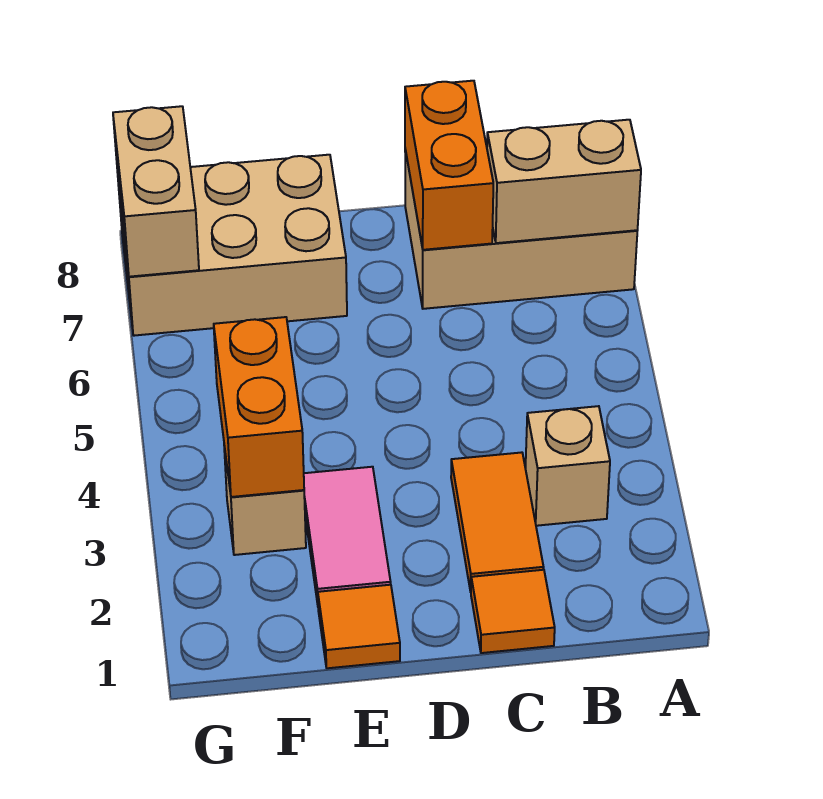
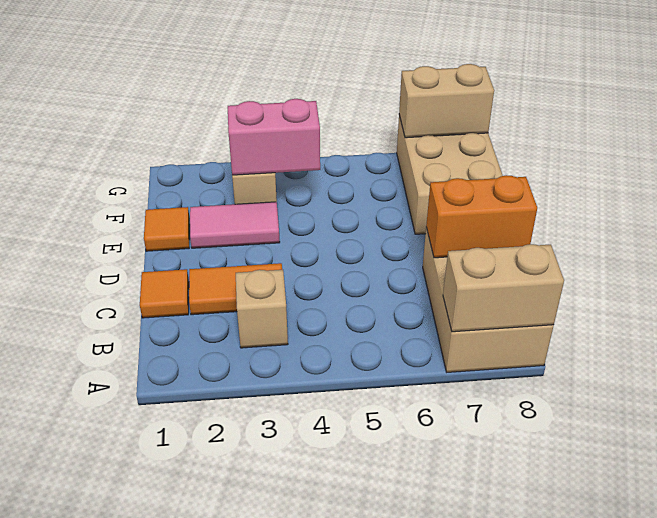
tan 1x2 brick [487,120,641,243] -> tan 1x2 brick turned to [443,244,564,332]
orange 1x2 brick [214,317,304,497] -> pink 1x2 brick [228,99,320,175]

